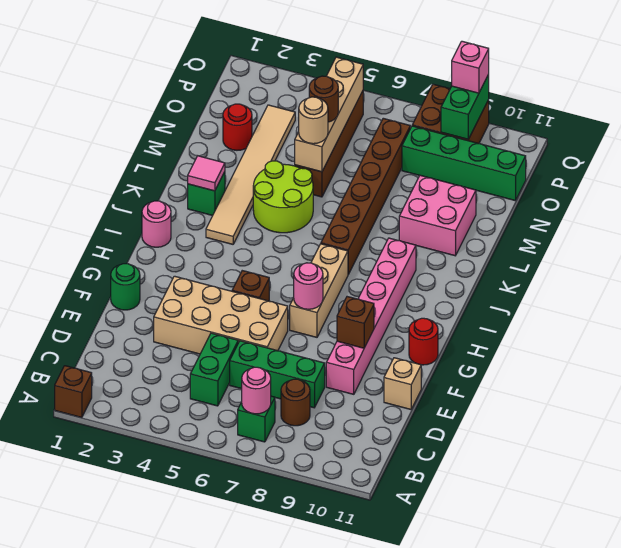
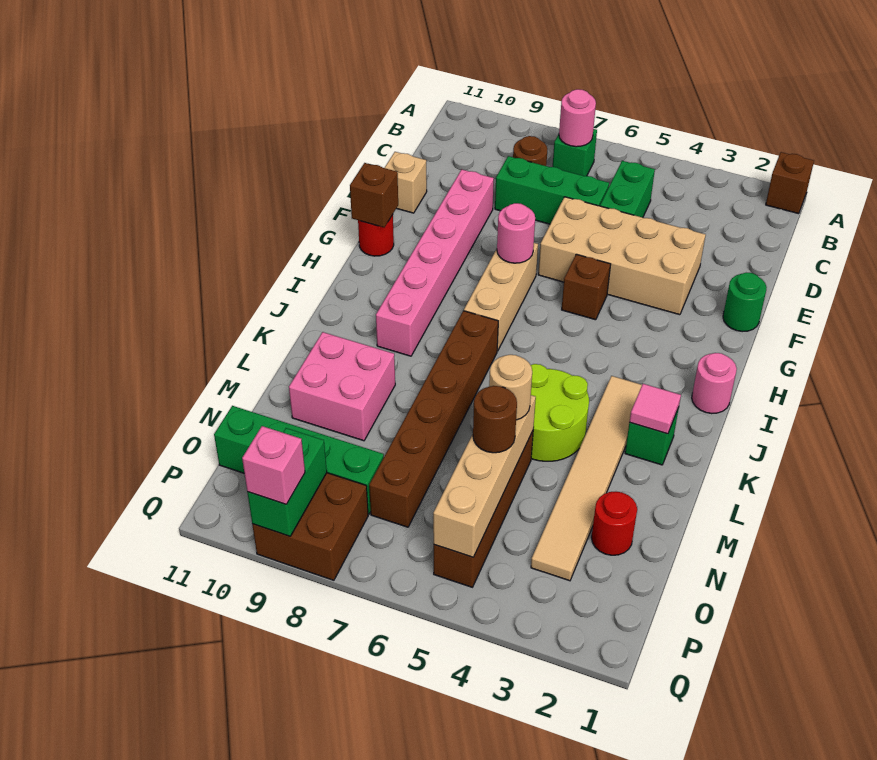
brown 1x1 brick [337,297,374,348] -> brown 1x1 brick moved to [350,163,398,227]

